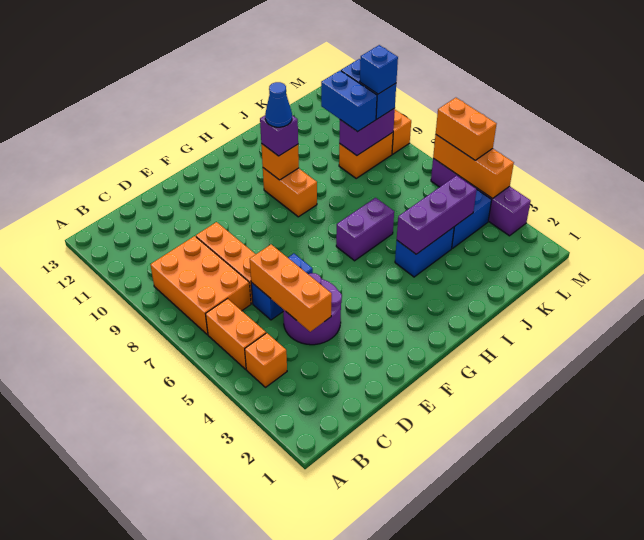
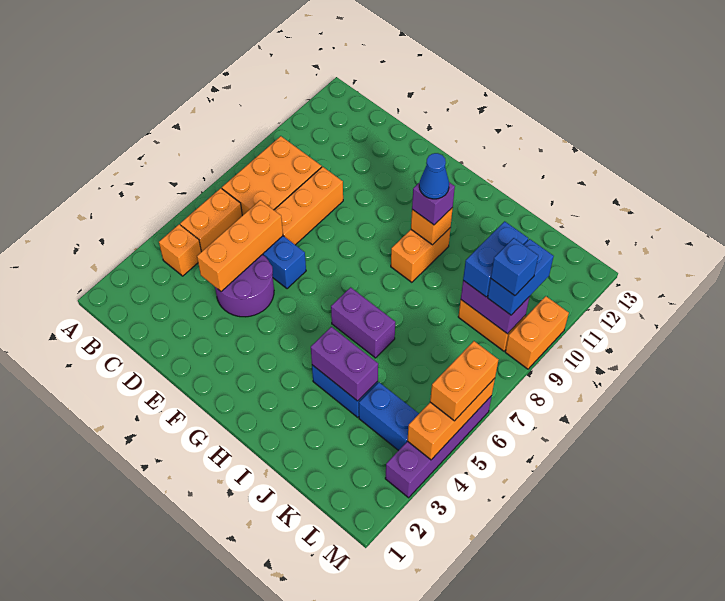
purple 1x3 brick [397,176,477,254] -> purple 1x2 brick [311,327,378,401]

